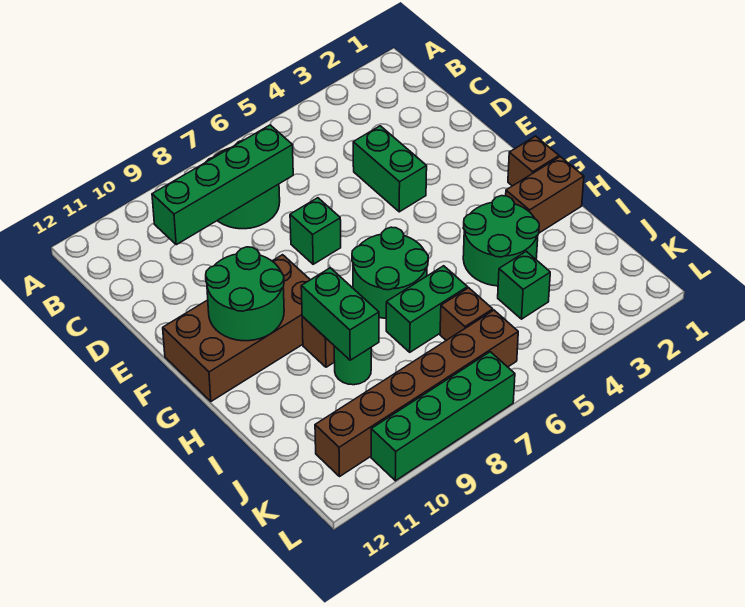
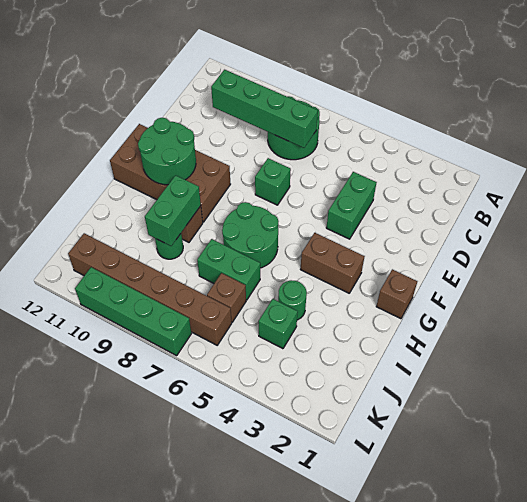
brown 1x2 brick [506,157,584,233] -> brown 1x2 brick moved to [300,233,365,293]
green 2x2 round brick [463,196,539,286] -> green 1x1 round brick [278,280,307,320]

